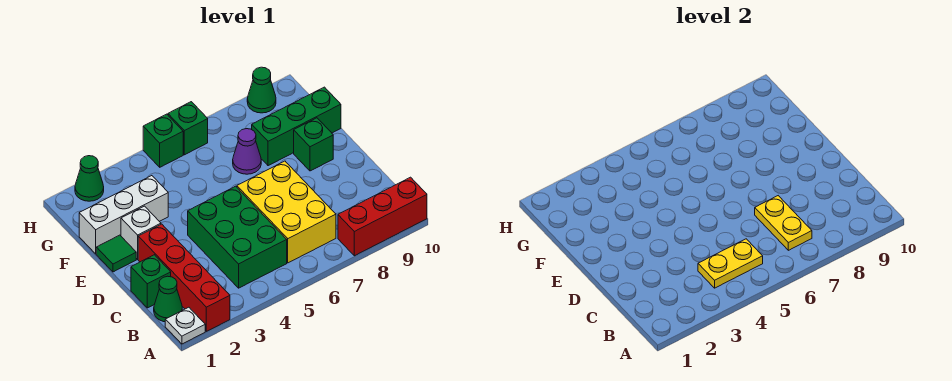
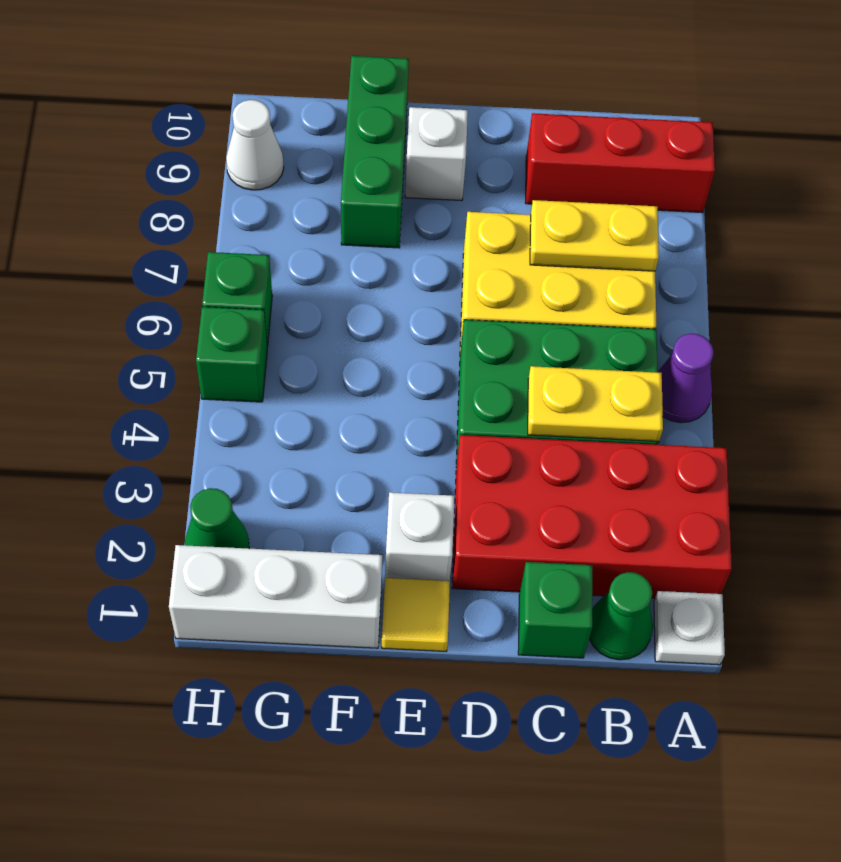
red 1x4 brick [138,224,230,331] -> red 2x4 brick [452,435,732,598]
red 1x3 brick [338,177,427,256] -> red 1x3 brick turned to [526,113,715,213]
yellow 1x2 plate [698,239,763,288] -> yellow 1x2 plate turned to [528,366,663,442]
green 1x1 tile [96,235,136,272] -> yellow 1x1 tile [382,578,450,651]
green 1x1 brick [294,118,333,171] -> white 1x1 brick [405,107,468,201]
white 1x3 brick [79,176,168,254] -> white 1x3 brick turned to [169,545,382,648]
purple 1x1 cone [233,129,261,174] -> purple 1x1 cone moved to [658,334,714,423]
green 1x1 cone [247,67,276,113] -> white 1x1 cone [226,100,284,190]

